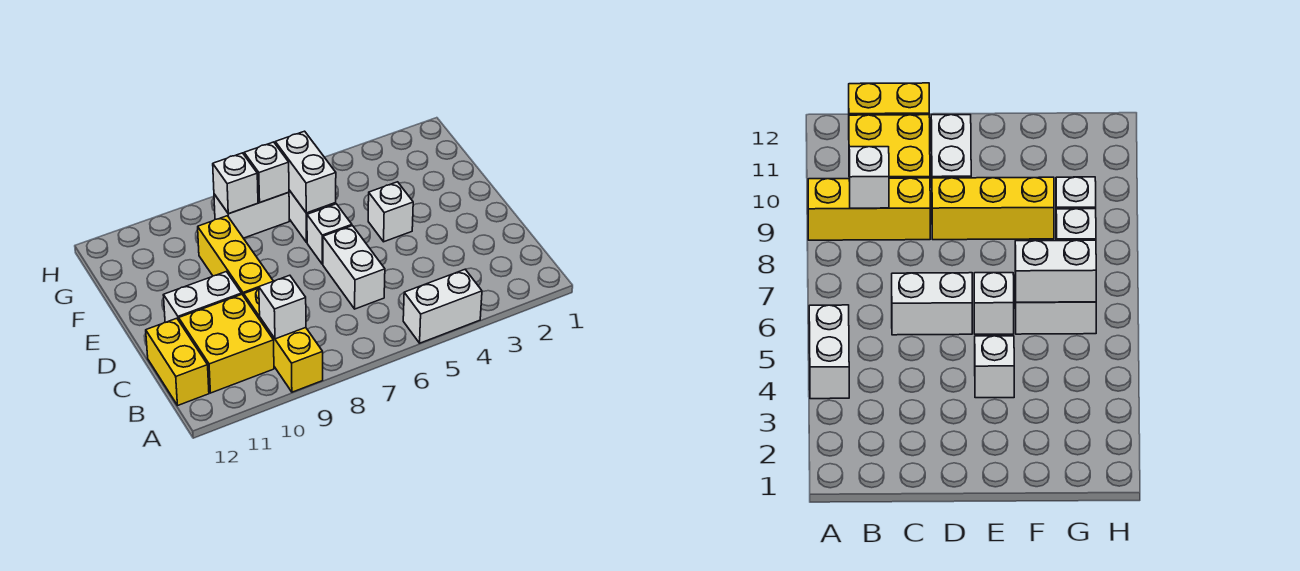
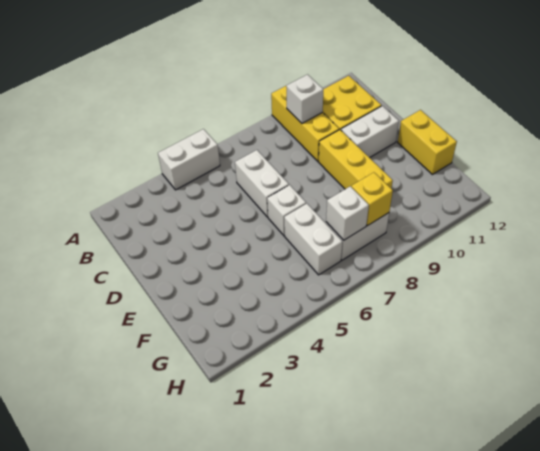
yellow 1x2 brick [146,318,209,405] -> yellow 1x2 brick moved to [398,110,457,174]
white 1x1 brick [368,182,413,242] -> none
white 1x2 brick [275,131,336,213] -> none
white 1x1 brick [213,153,258,214] -> yellow 1x1 brick [351,172,393,226]

